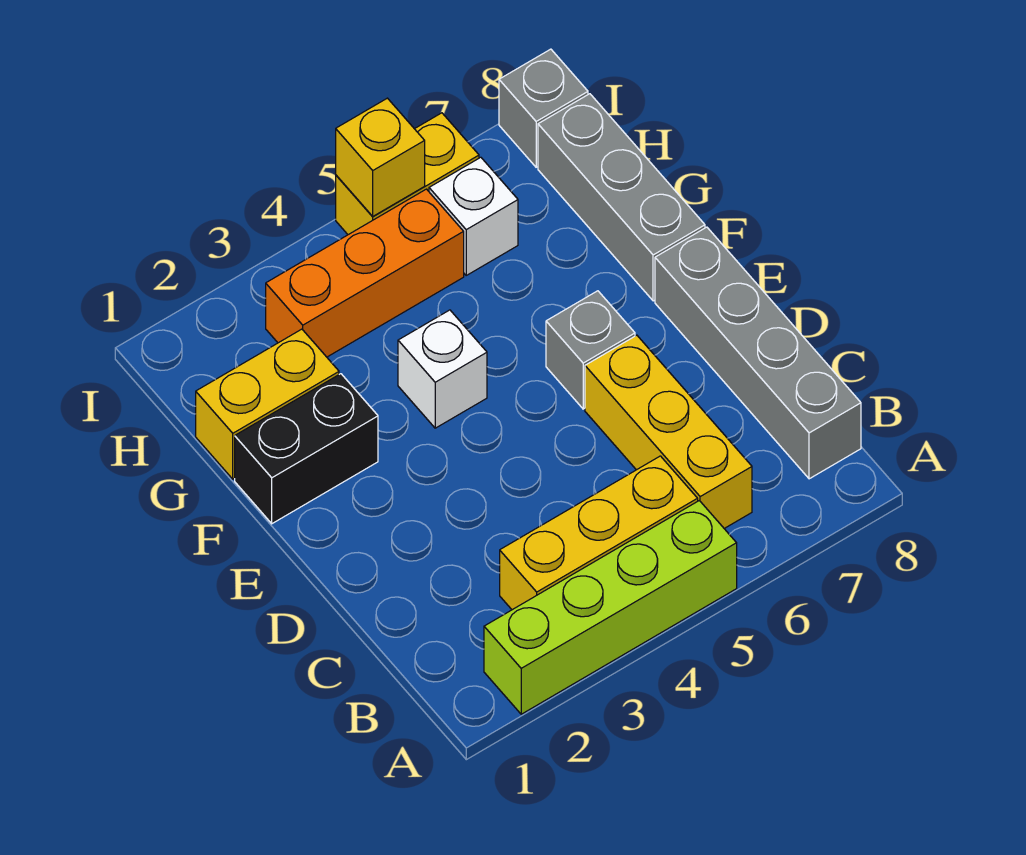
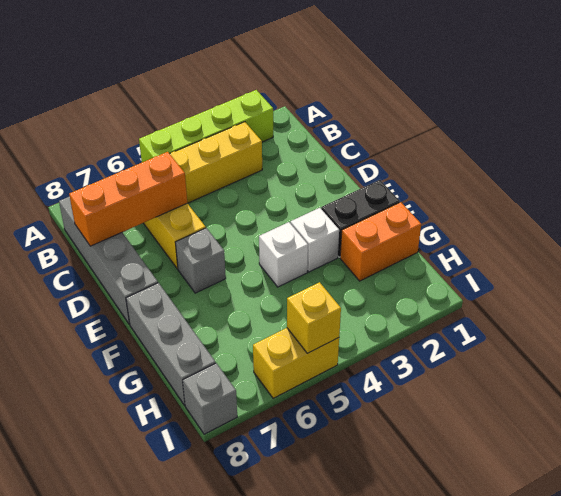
yellow 1x2 brick [196,329,339,479] -> orange 1x2 brick [340,202,421,281]
orange 1x3 brick [266,189,464,357] -> orange 1x3 brick moved to [69,152,187,246]
white 1x1 brick [429,157,518,275] -> white 1x1 brick moved to [290,208,339,272]

